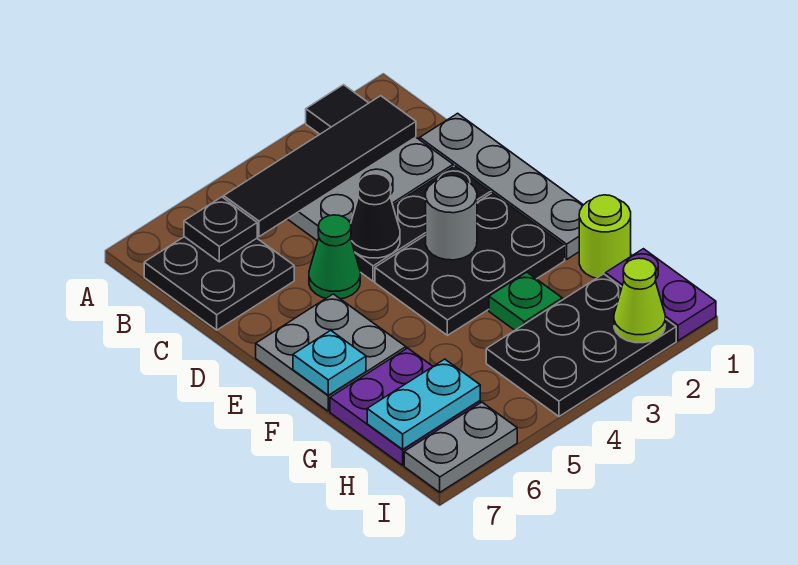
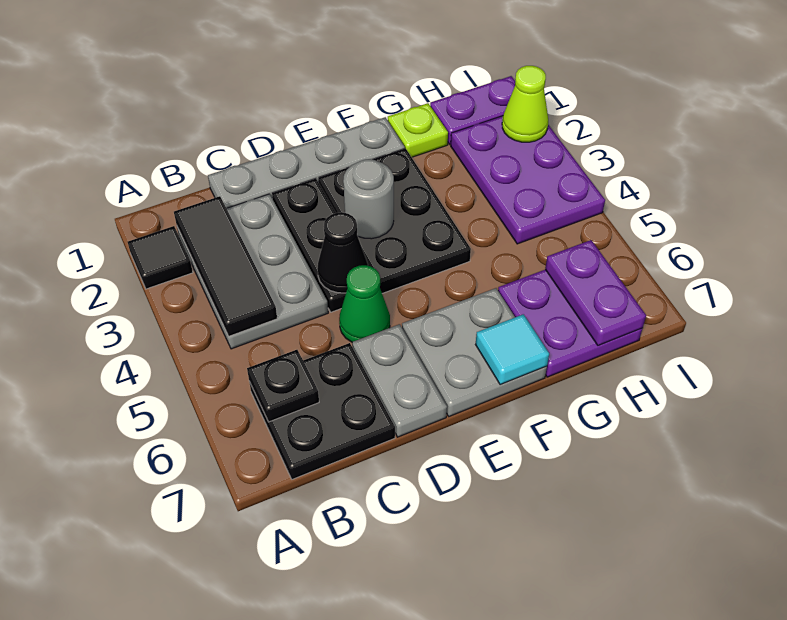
black 1x4 tile [224,96,416,237] -> black 1x3 tile [174,196,277,336]
cyan 1x1 plate [293,330,366,395] -> cyan 1x1 tile [476,314,549,385]
lime 1x1 round brick [579,195,631,278] -> lime 1x1 plate [388,103,448,157]
green 1x1 plate [489,272,562,330] -> none
black 2x3 plate [486,274,676,416] -> purple 2x3 plate [451,116,605,244]
cyan 1x2 plate [367,359,480,450] -> purple 1x2 plate [545,240,646,346]
grey 1x2 plate [404,402,517,492] -> grey 1x2 plate moved to [352,324,447,437]

